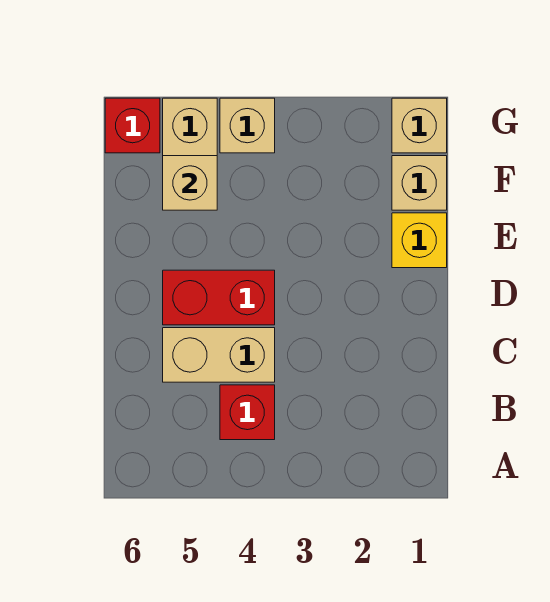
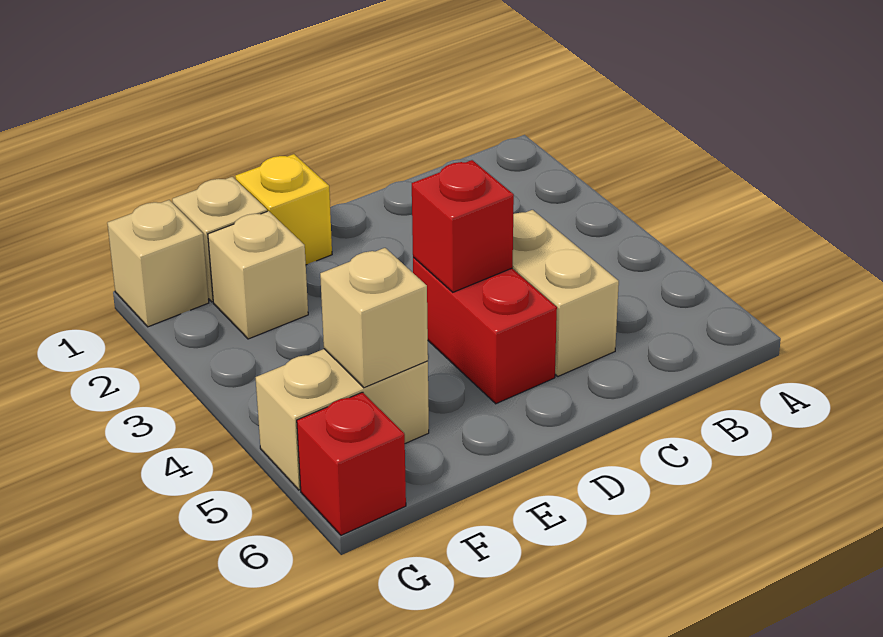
red 1x1 brick [220,385,275,440] -> red 1x1 brick moved to [412,160,514,292]
tan 1x1 brick [220,98,275,153] -> tan 1x1 brick moved to [208,211,308,339]

